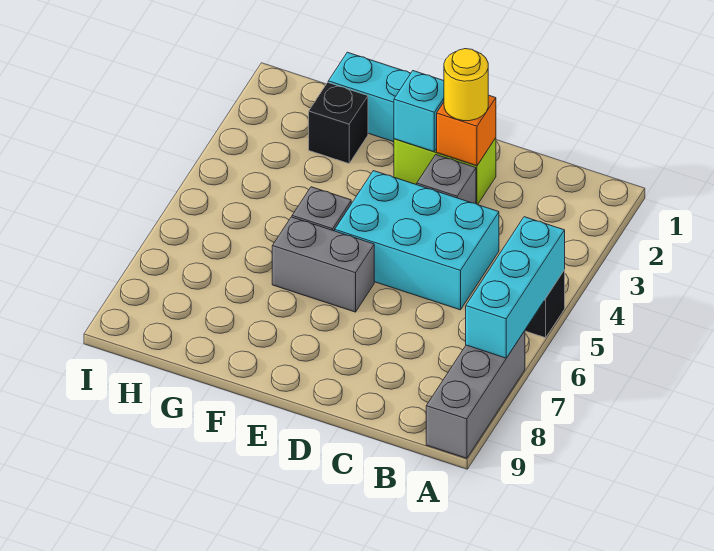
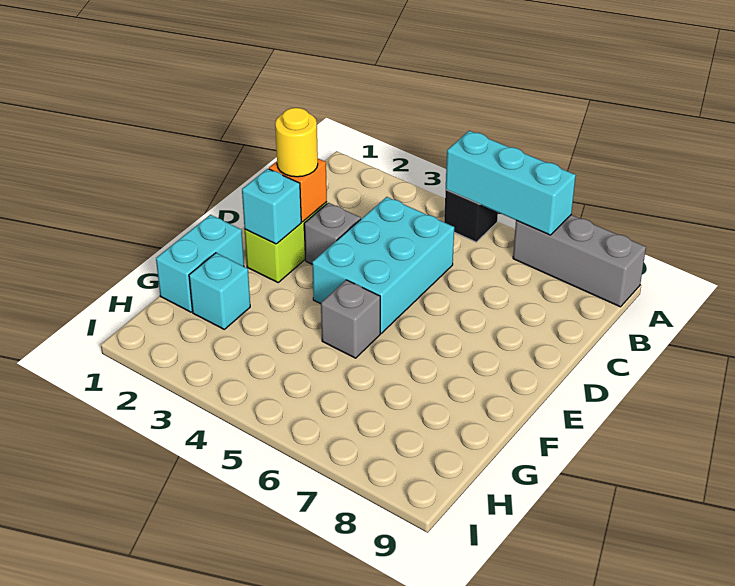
grey 1x2 brick [272,217,374,312] -> none
black 1x1 brick [309,83,368,164] -> cyan 1x1 brick [189,253,250,329]

